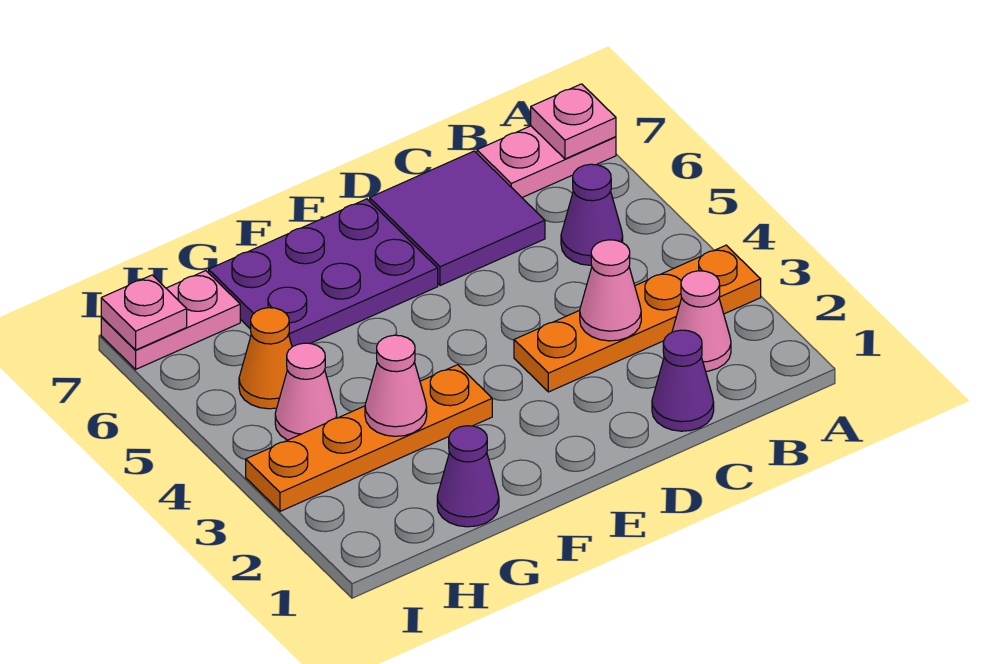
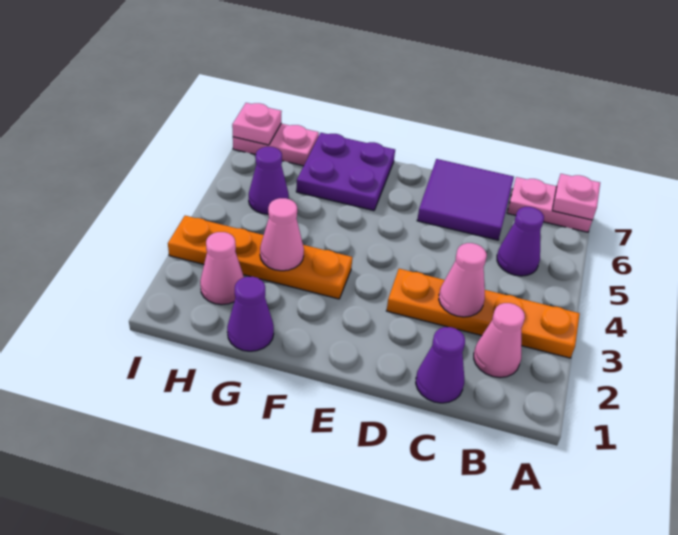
purple 2x3 plate [209,199,438,347] -> purple 2x2 plate [296,133,395,211]
pink 1x1 cone [275,343,337,440] -> pink 1x1 cone moved to [200,232,244,305]
orange 1x1 cone [239,308,292,409] -> purple 1x1 cone [249,147,289,214]

